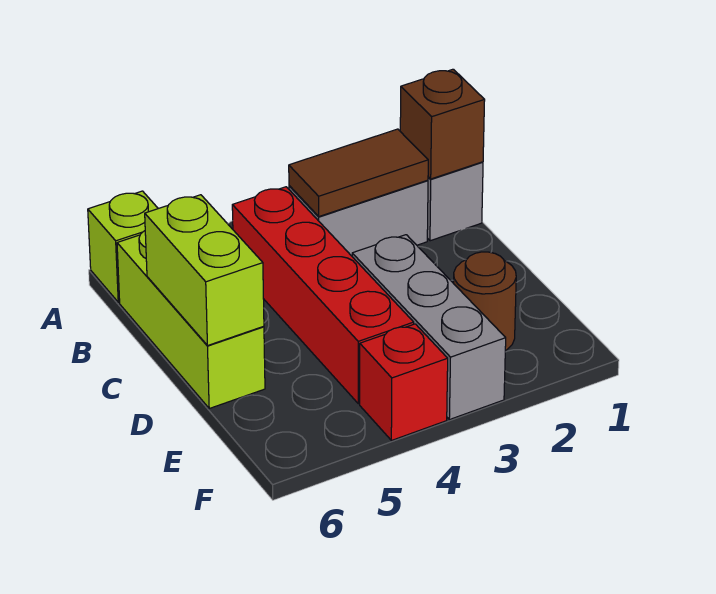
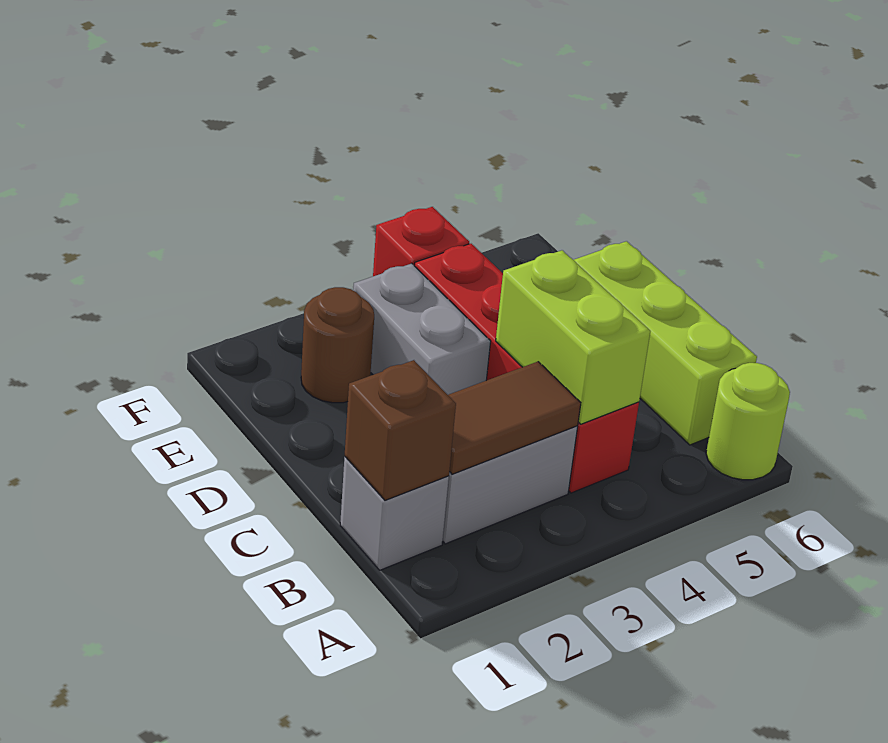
lime 1x1 brick [88,191,158,302] -> lime 1x1 round brick [706,363,790,480]
lime 1x2 brick [145,195,264,346] -> lime 1x2 brick moved to [496,250,651,424]
grey 1x3 brick [352,235,506,420] -> grey 1x2 brick [353,264,491,395]

